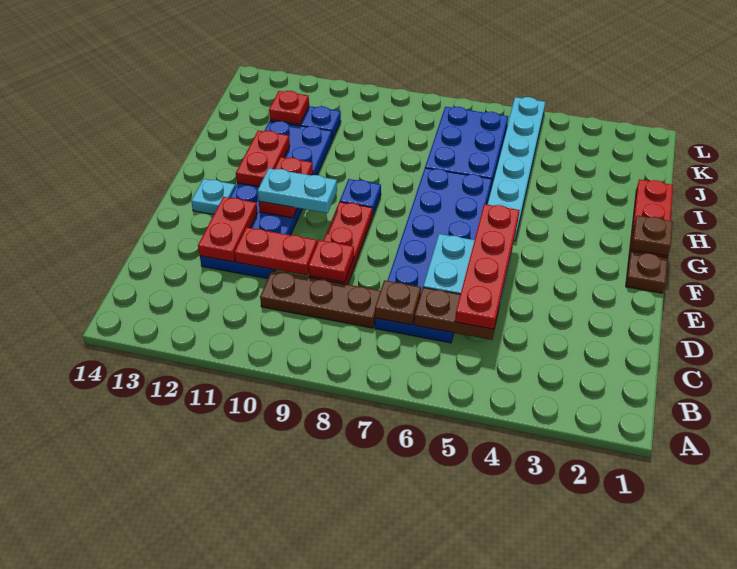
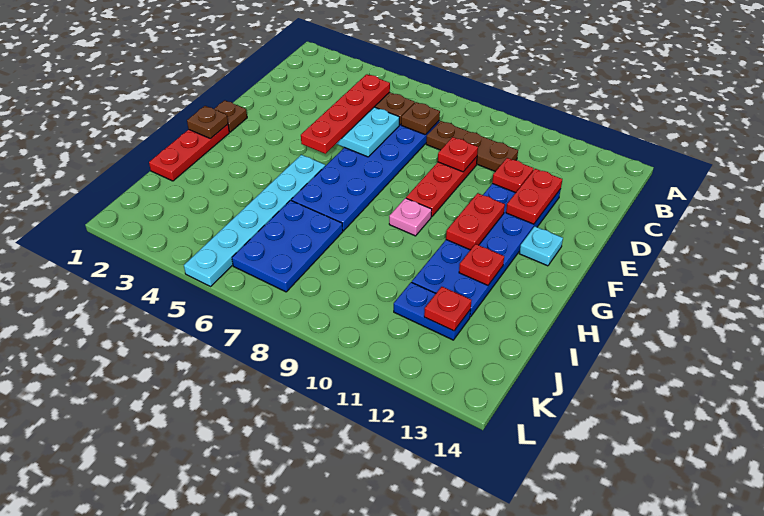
red 1x2 plate [234,227,317,275] -> red 1x1 plate [492,158,534,193]
cyan 1x2 plate [258,168,337,213] -> none
blue 1x1 plate [340,179,381,217] -> pink 1x1 plate [389,198,432,236]
red 1x2 plate [236,131,290,187] -> red 1x1 plate [459,244,504,285]

